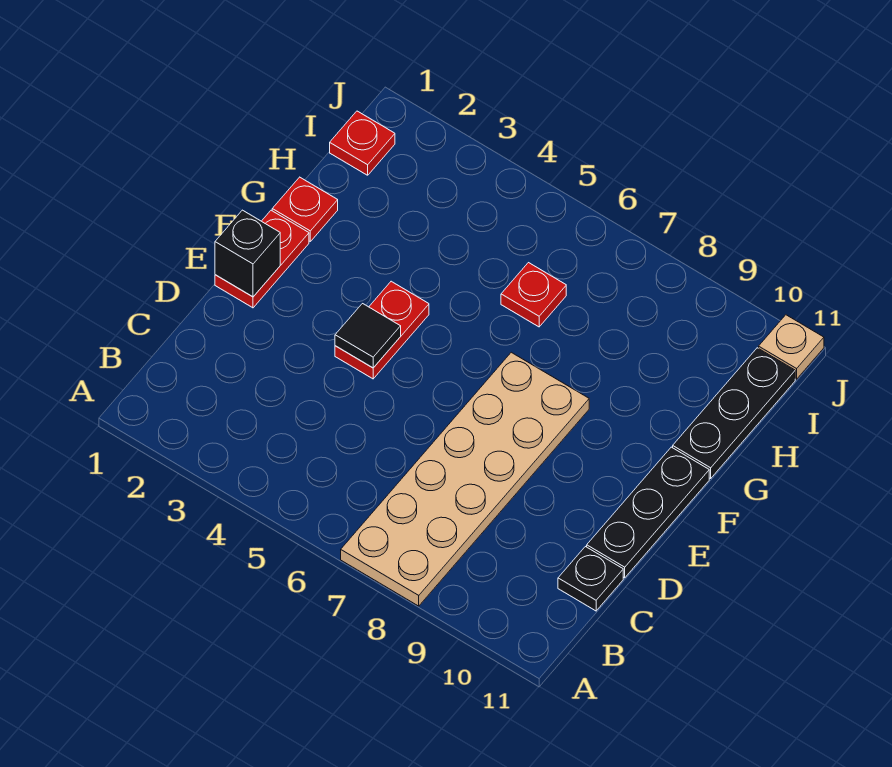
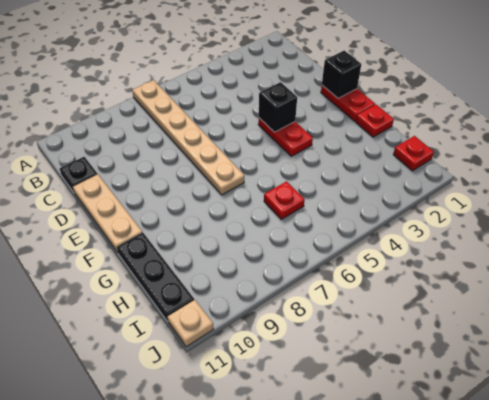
tan 2x6 plate [341,352,589,606] -> tan 1x6 plate [132,80,244,195]
black 1x3 plate [587,447,709,578] -> tan 1x3 plate [73,174,142,252]
black 1x1 tile [335,304,401,368] -> black 1x1 brick [259,82,297,132]

